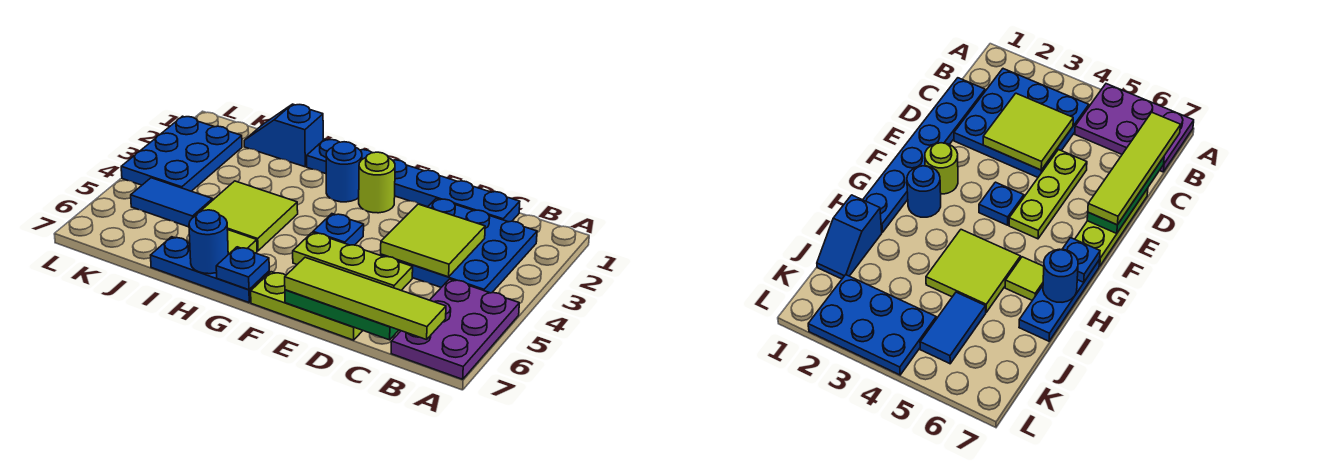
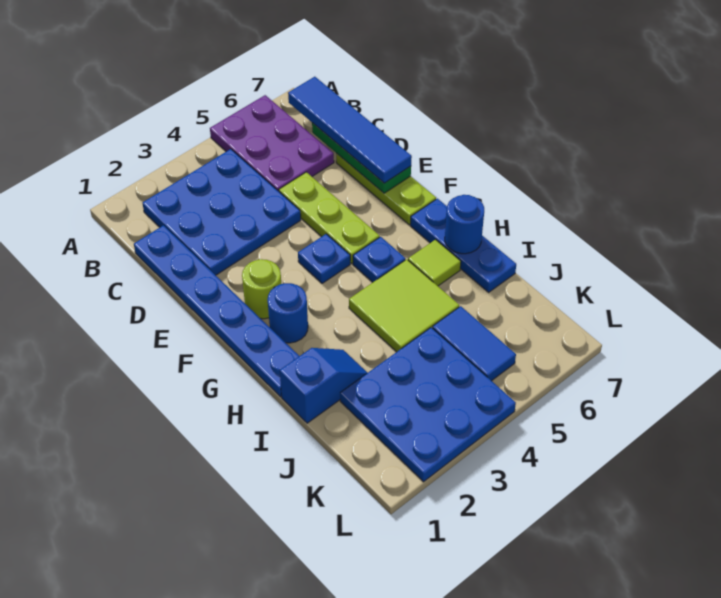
purple 2x3 plate [391,279,519,379] -> purple 2x3 plate turned to [210,95,334,191]
lime 1x4 tile [285,257,446,340] -> blue 1x4 tile [288,77,412,183]
lime 2x2 tile [381,204,485,277] -> none
blue 1x1 plate [216,247,269,290] -> blue 1x1 plate moved to [353,237,406,282]
blue 1x2 slope [244,104,323,167] -> blue 1x2 slope turned to [280,348,368,423]
blue 2x3 plate [121,116,242,191] -> blue 3x3 plate [340,327,516,482]

